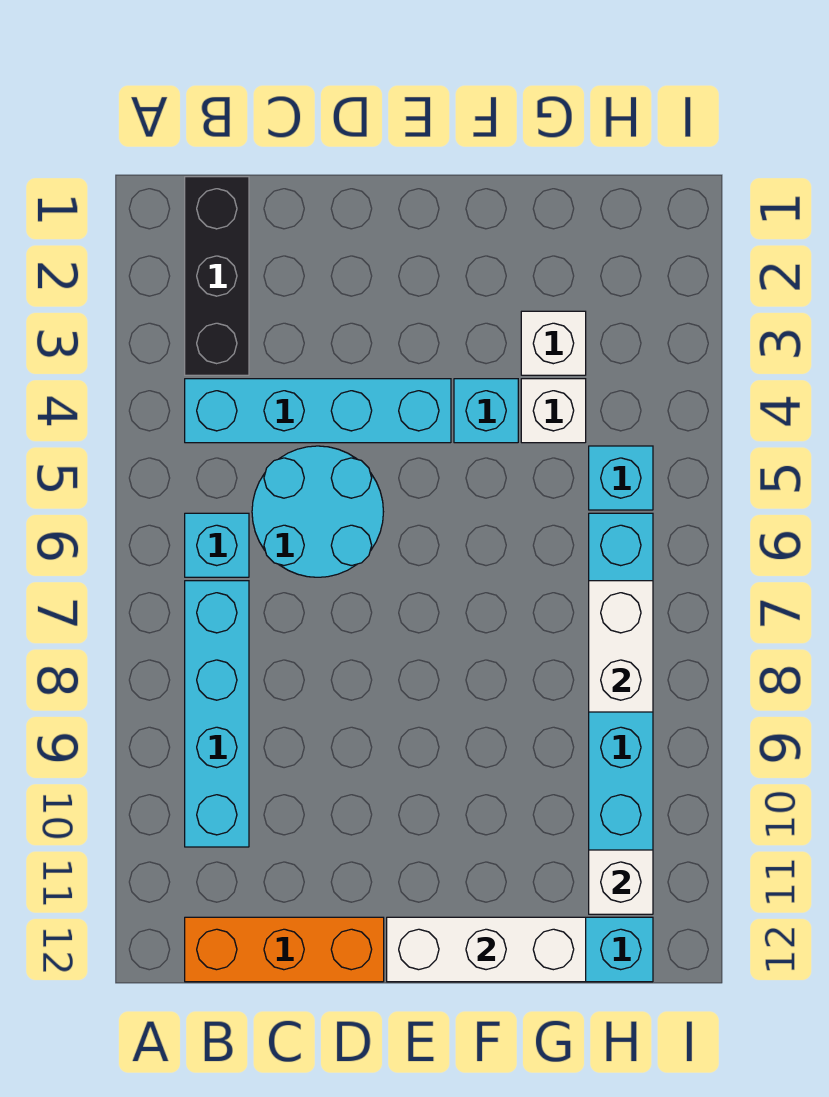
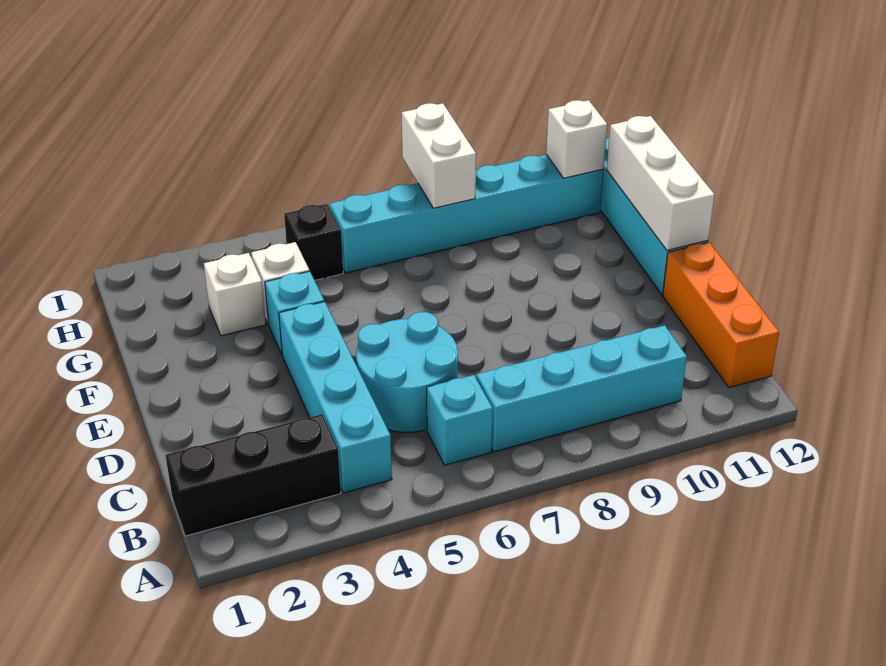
cyan 1x1 brick [589,446,653,510] -> black 1x1 brick [284,204,343,280]
white 1x2 brick [589,581,653,712] -> white 1x2 brick turned to [402,103,476,208]

